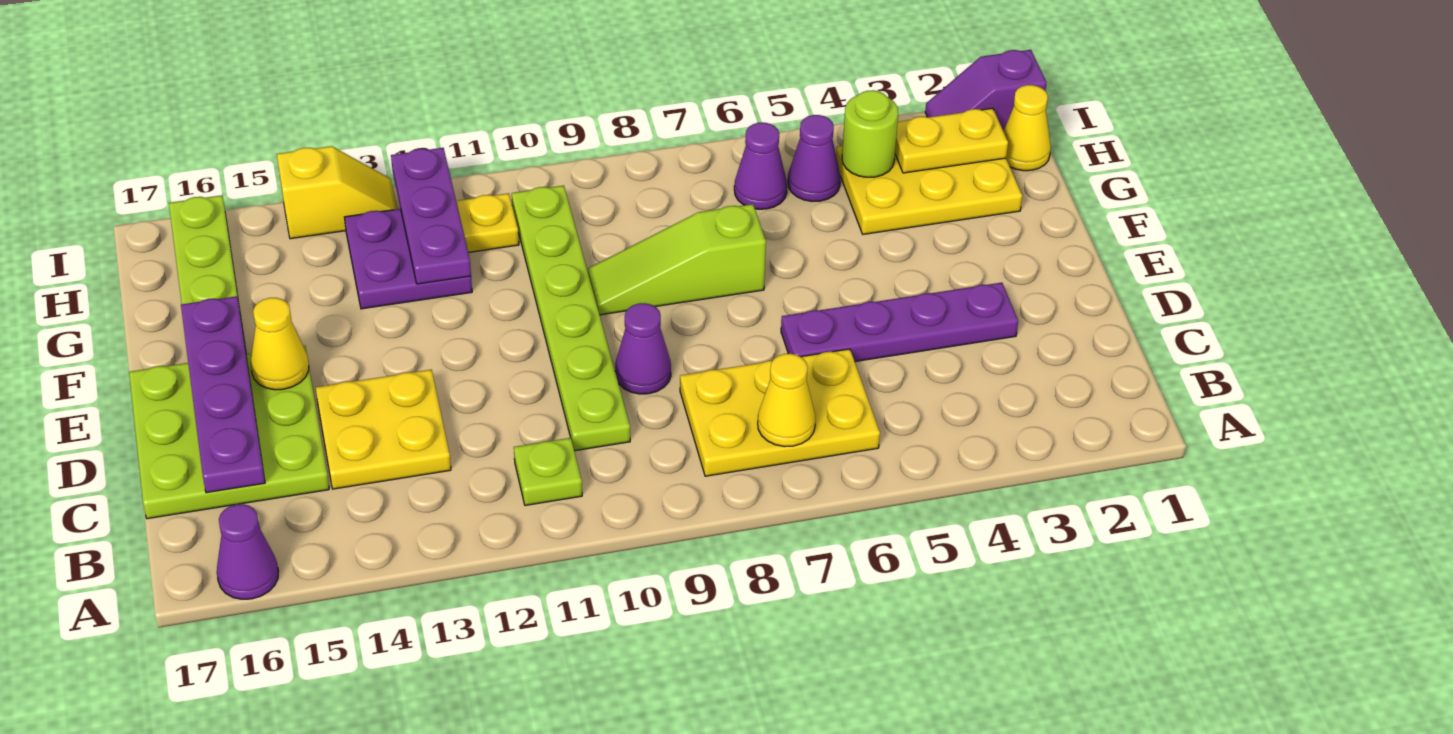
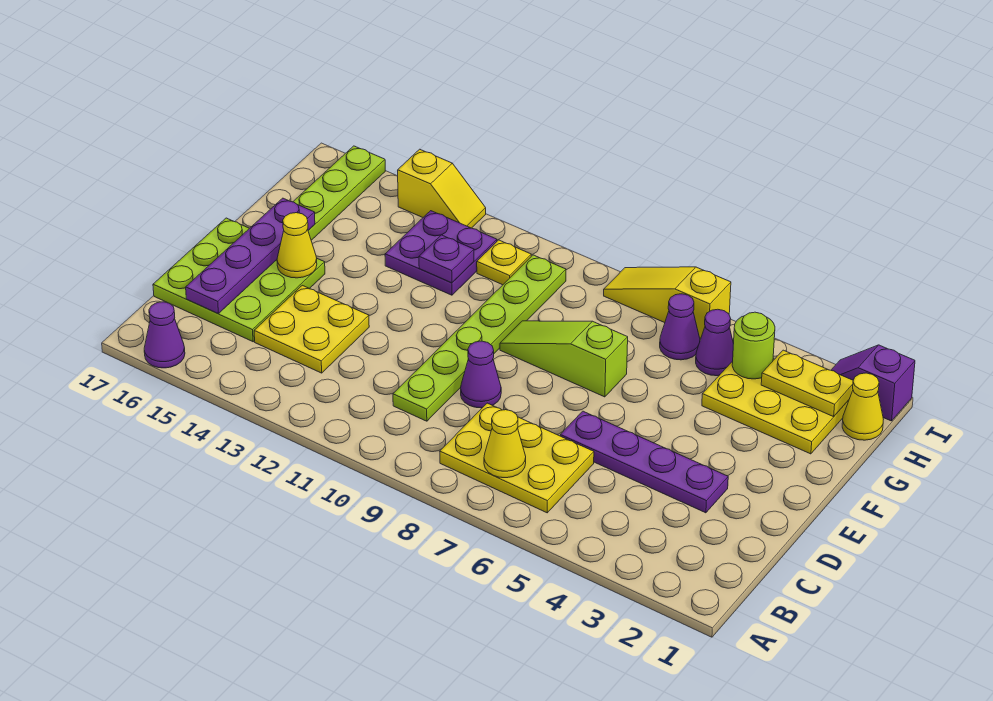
lime 1x1 plate [514,438,582,505] -> none
purple 1x3 plate [391,148,471,284] -> purple 1x1 plate [419,235,474,283]
none -> yellow 1x3 slope [604,267,731,338]

